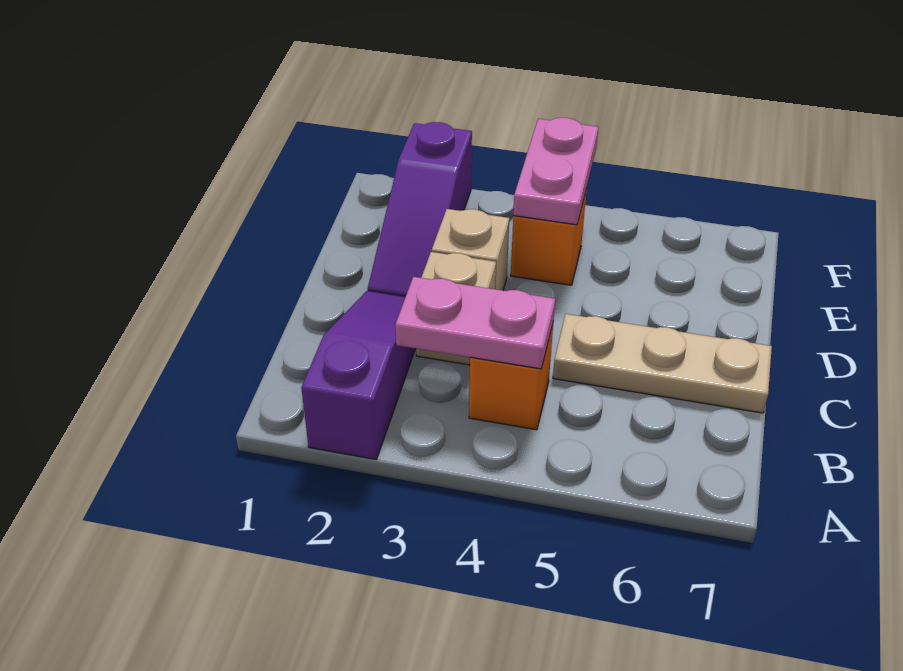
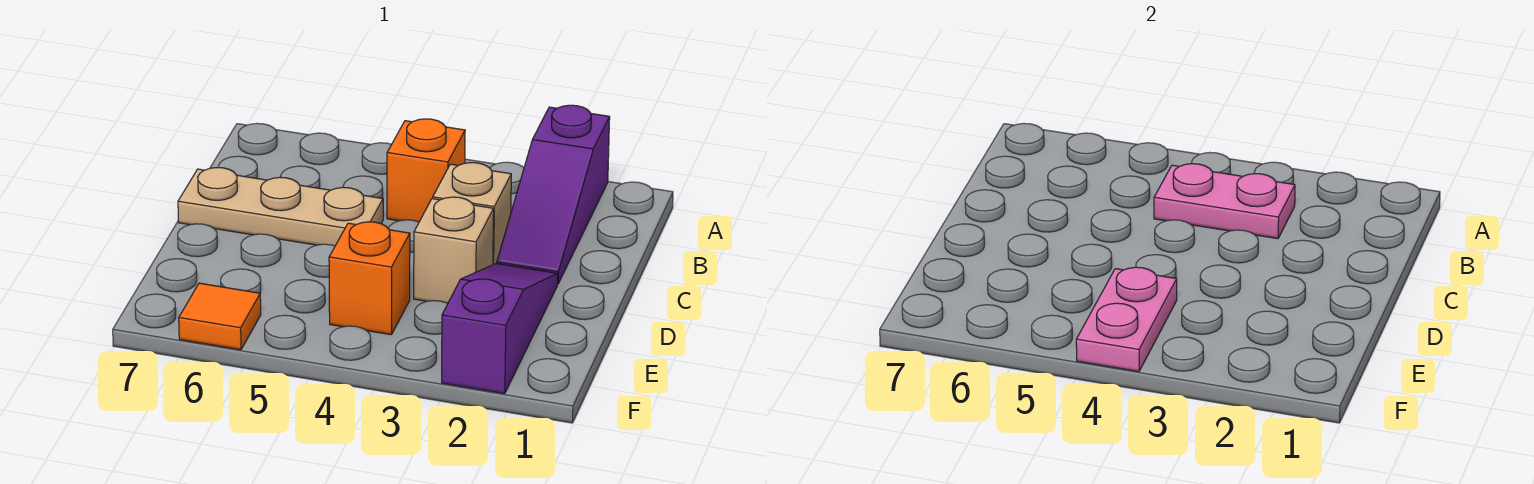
none -> orange 1x1 tile [179,283,261,350]

